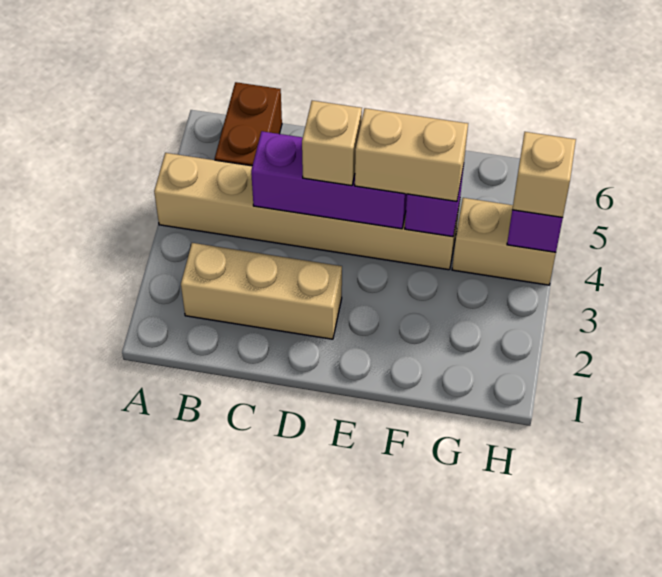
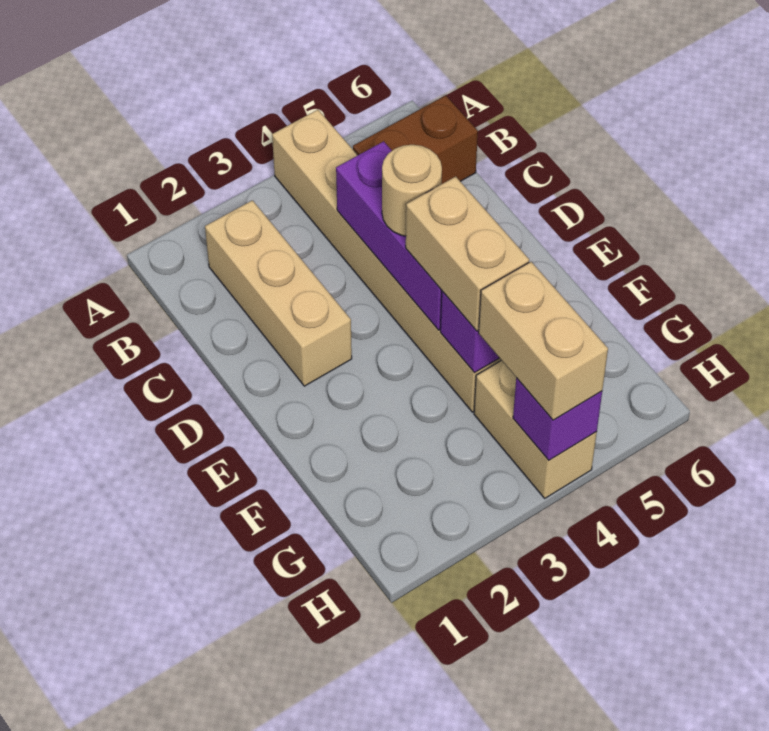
tan 1x1 brick [302,101,362,186] -> tan 1x1 round brick [382,145,442,236]
tan 1x1 brick [512,132,576,218] -> tan 1x2 brick [478,262,608,420]

